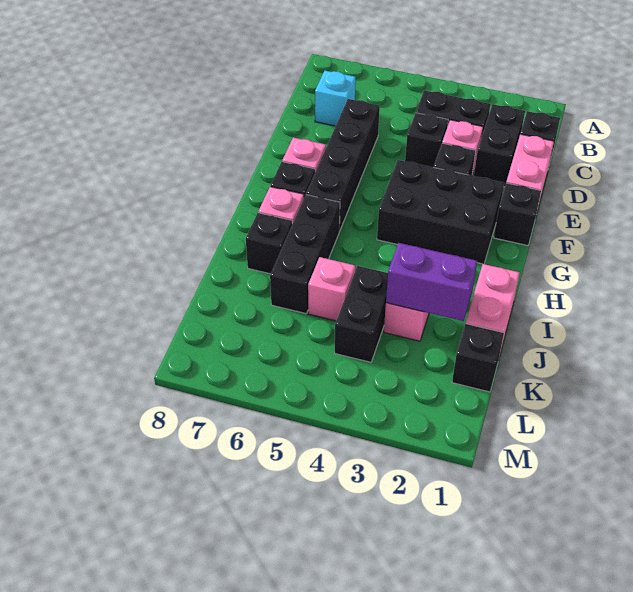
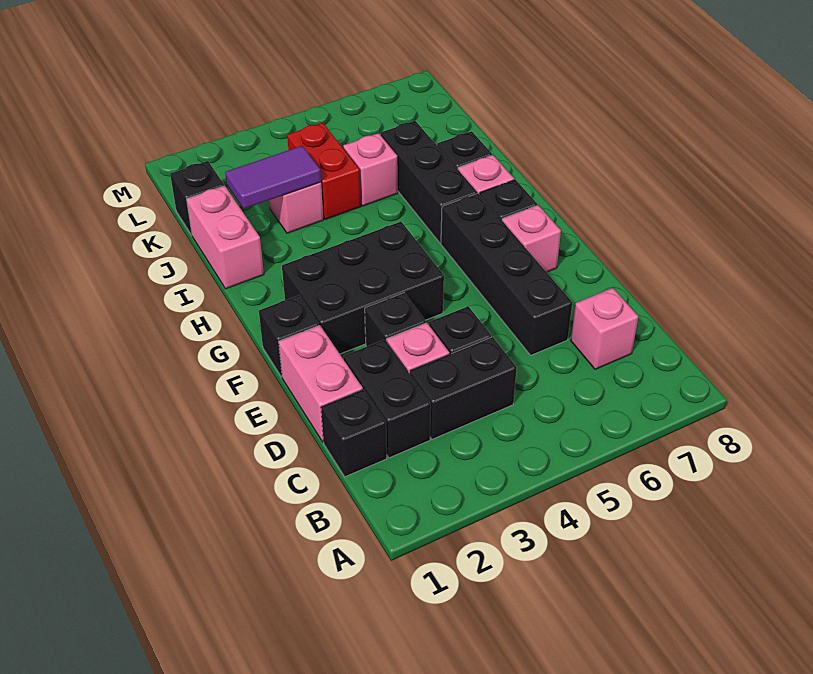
cyan 1x1 brick [315,71,356,126] -> pink 1x1 brick [571,288,638,369]
purple 1x2 brick [386,243,477,321] -> purple 1x2 tile [225,146,321,209]
black 1x2 brick [335,266,388,362] -> red 1x2 brick [287,123,361,220]

